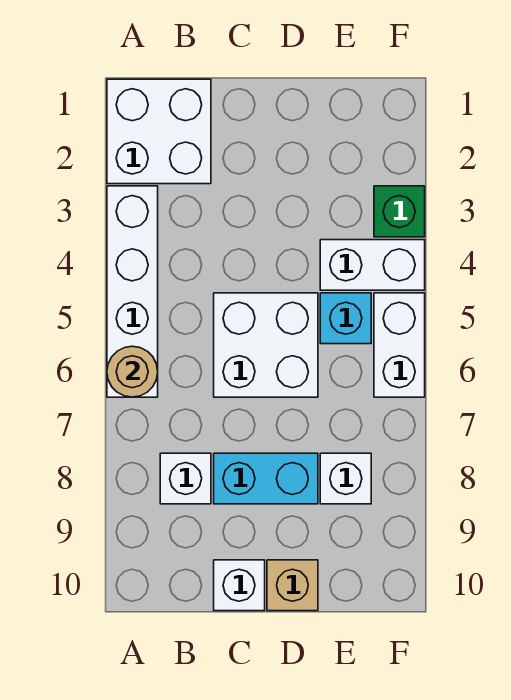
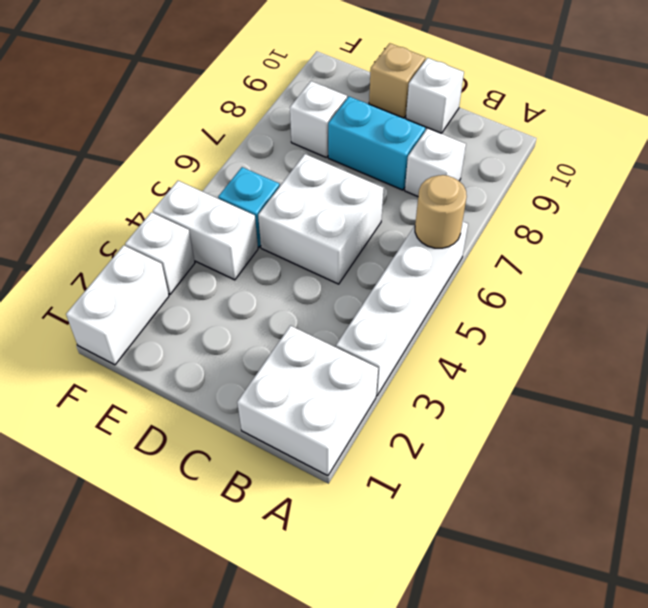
green 1x1 brick [374,186,425,237] -> white 1x1 brick [125,212,195,294]
white 1x2 brick [374,293,425,397] -> white 1x2 brick moved to [66,245,169,365]

